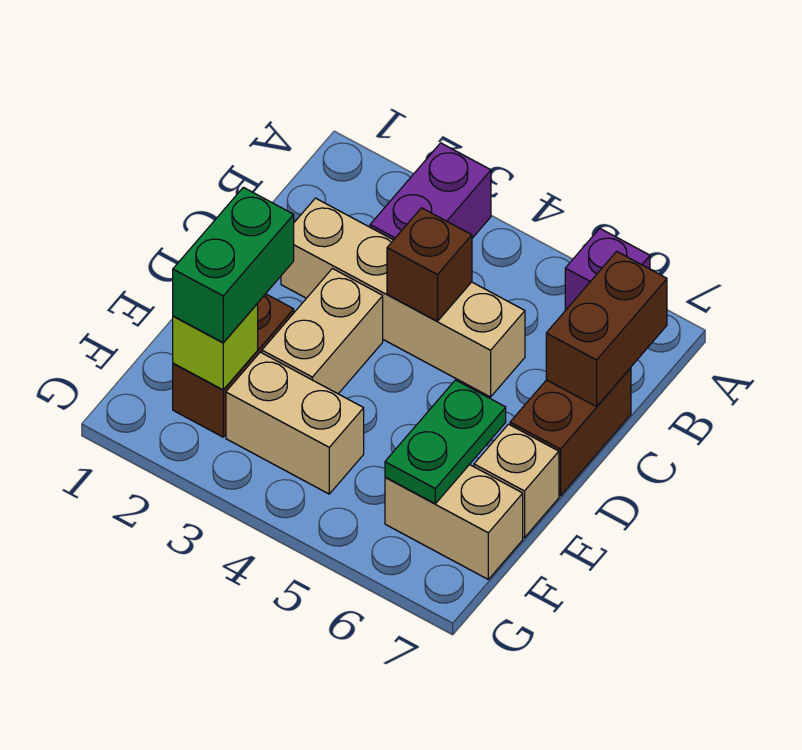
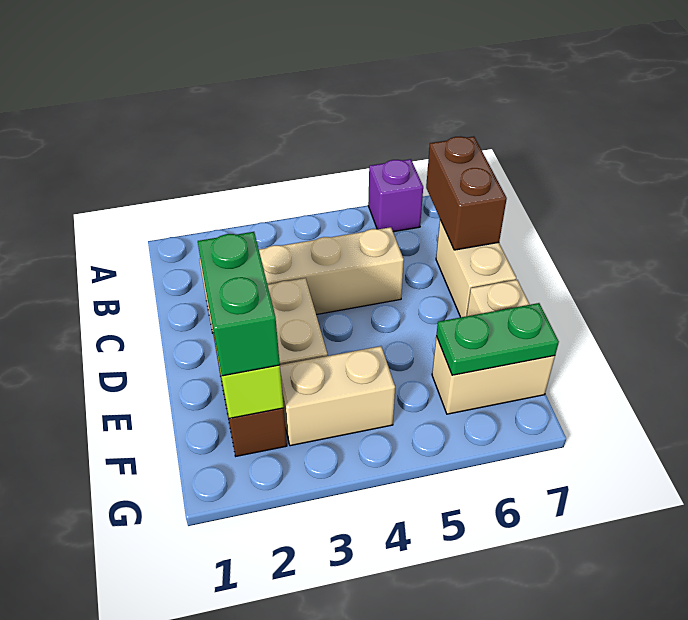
purple 1x2 brick [370,143,491,240] -> none
brown 1x1 brick [387,208,472,321] -> none
brown 1x2 brick [510,368,631,496] -> tan 1x2 brick [436,220,516,317]
green 1x2 plate [385,380,506,504] -> green 1x2 plate turned to [436,303,559,375]

